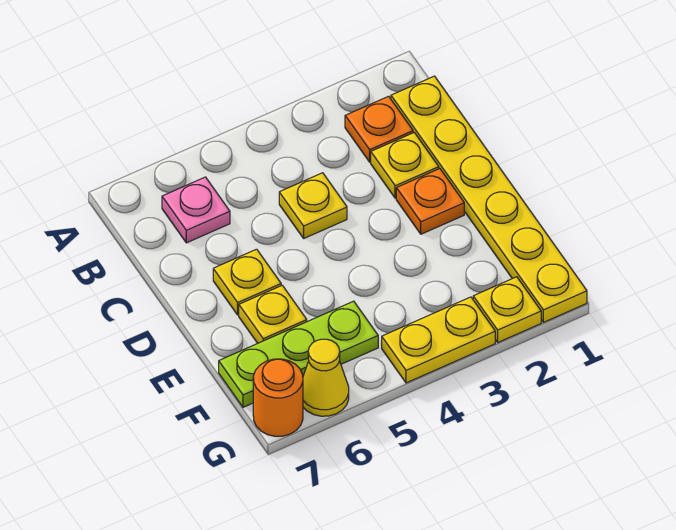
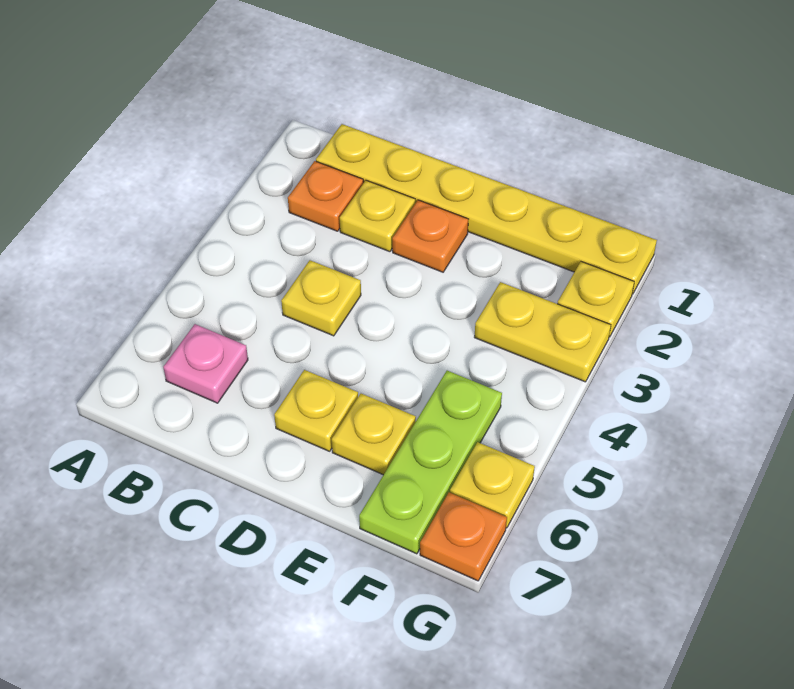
yellow 1x2 plate [382,297,495,383] -> yellow 1x2 plate turned to [474,282,611,382]
yellow 1x1 cone [303,339,349,416] -> yellow 1x1 plate [450,442,535,528]
orange 1x1 round brick [253,359,303,436] -> orange 1x1 plate [420,492,507,581]

